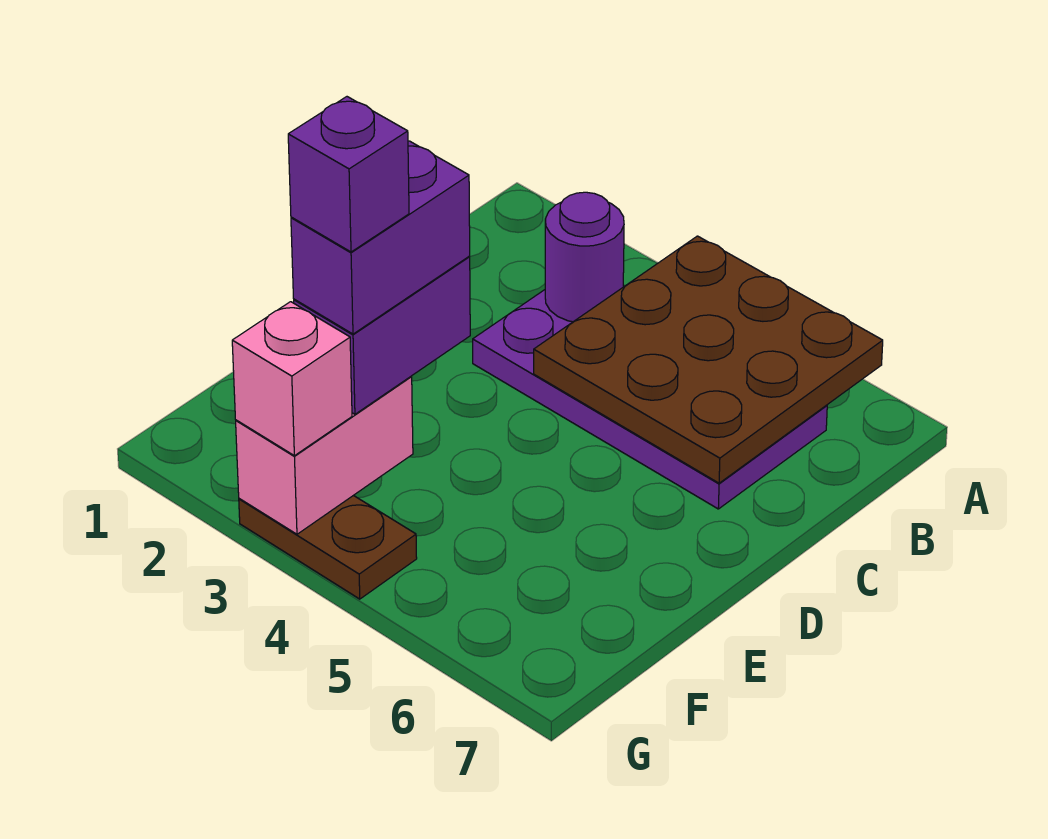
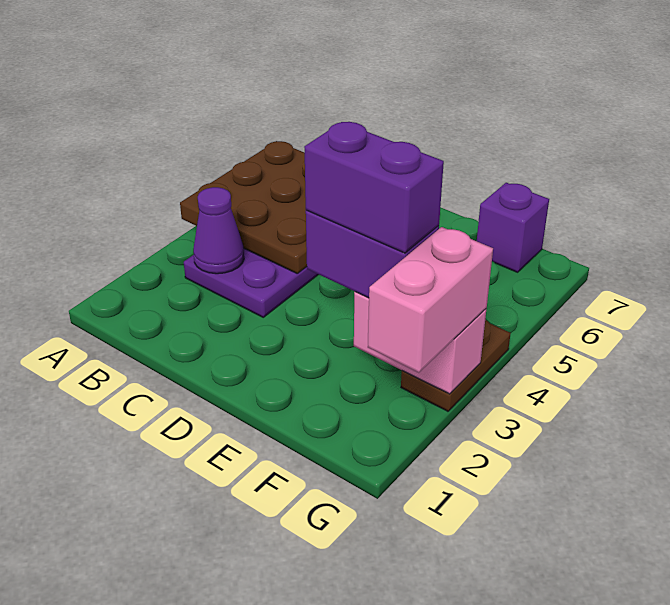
purple 1x1 round brick [545,192,624,322] -> purple 1x1 cone [193,187,244,274]
purple 1x1 brick [288,97,409,252] -> purple 1x1 brick moved to [477,183,549,272]
pink 1x1 brick [232,302,352,456] -> pink 1x2 brick [368,227,493,373]

